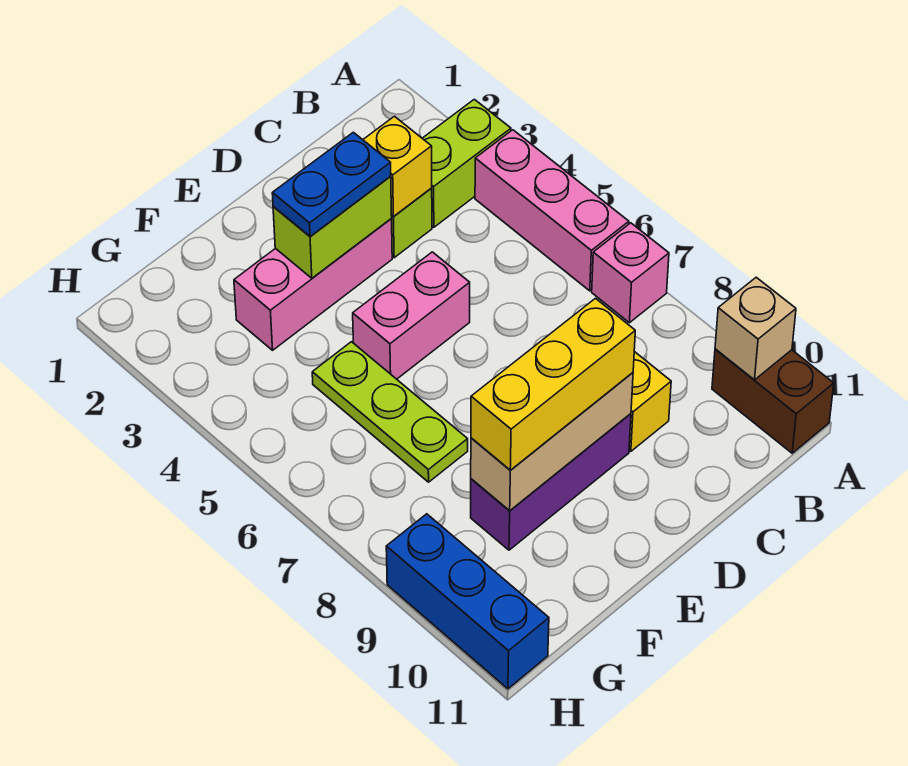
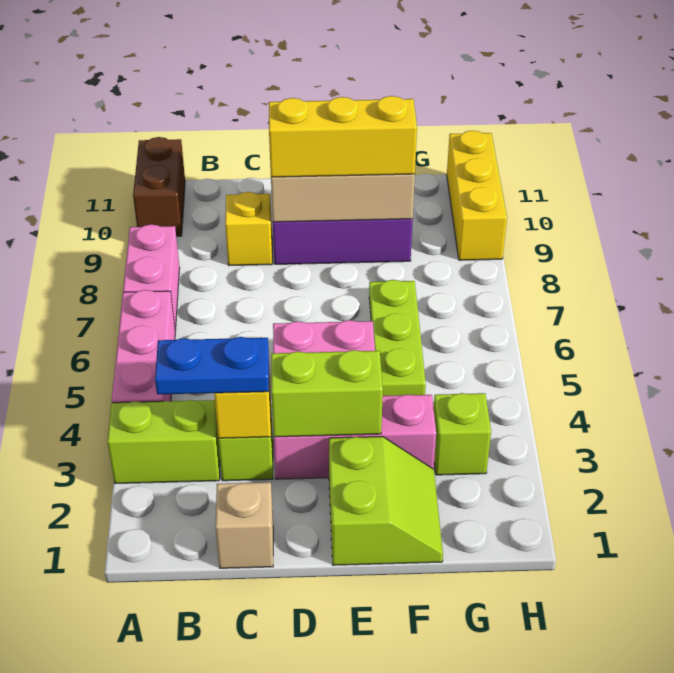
pink 1x1 brick [592,223,669,323] -> pink 1x2 brick [123,224,180,331]
tan 1x1 brick [715,277,796,380] -> tan 1x1 brick moved to [215,482,273,568]
blue 1x2 plate [272,132,391,236] -> blue 1x2 plate moved to [155,337,269,394]
none -> lime 2x2 slope [329,436,443,565]
none -> lime 1x1 brick [434,393,491,475]
blue 1x3 brick [386,514,549,689] -> yellow 1x3 brick [447,131,507,260]

